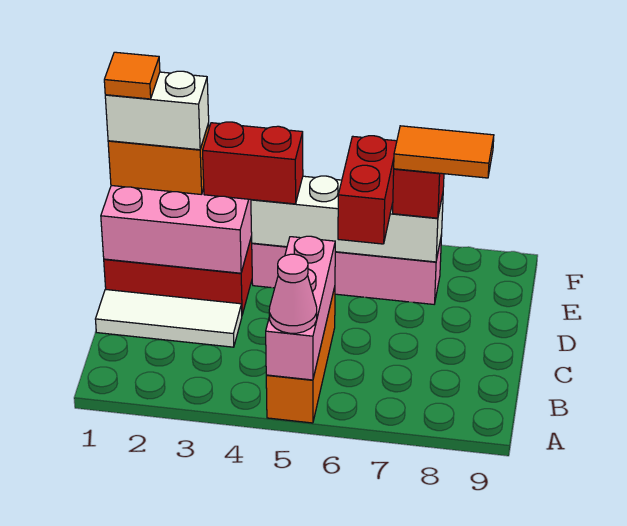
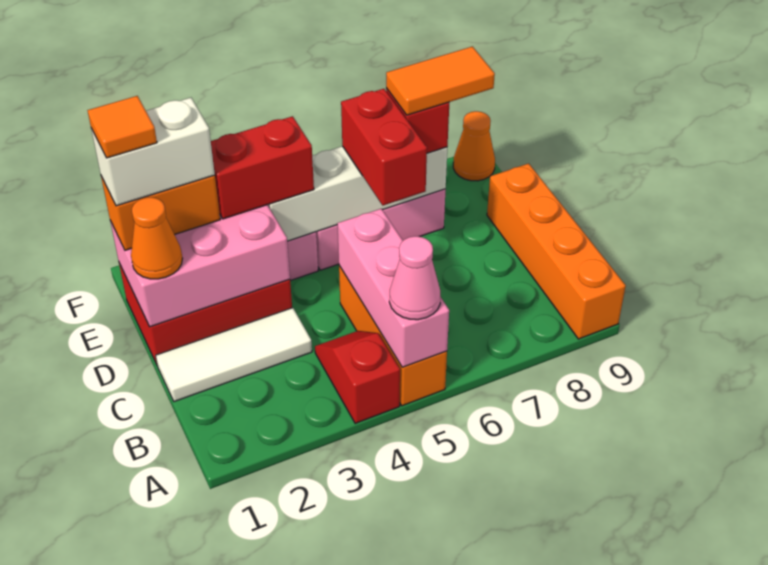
none -> red 1x2 slope [315,331,400,424]
none -> orange 1x4 brick [487,163,626,339]
none -> orange 1x1 cone [131,197,182,279]
none -> orange 1x1 cone [453,111,495,181]

